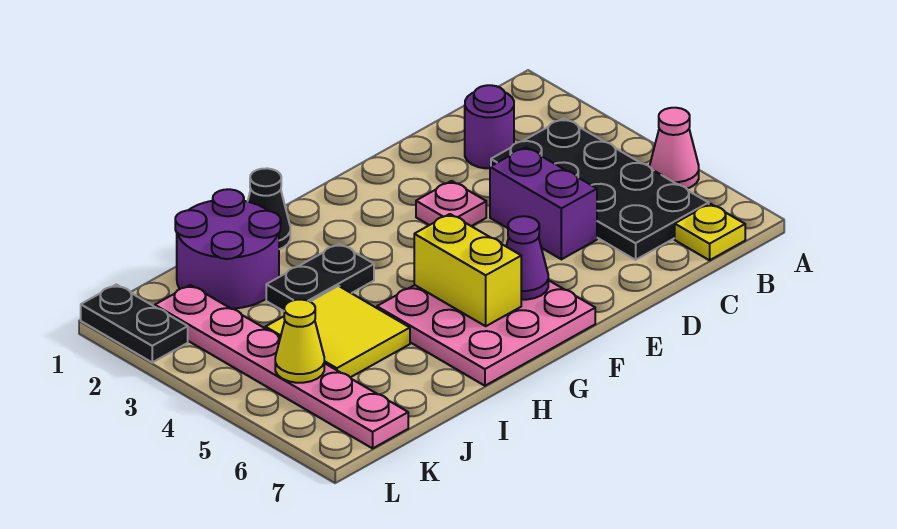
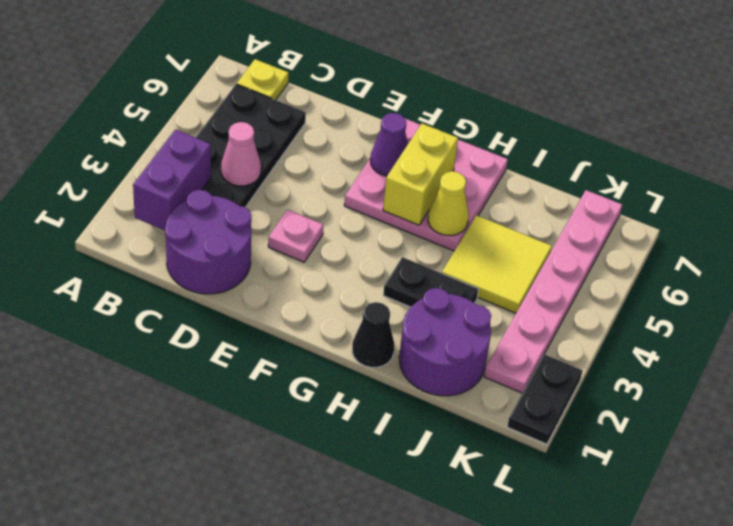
pink 1x1 cone [650,108,699,189] -> pink 1x1 cone moved to [221,122,261,186]
purple 1x1 round brick [465,85,514,168] -> purple 2x2 round brick [165,190,251,294]
purple 1x2 brick [490,147,597,259] -> purple 1x2 brick moved to [133,129,211,230]
yellow 1x1 cone [275,300,324,383] -> yellow 1x1 cone moved to [428,171,469,235]

